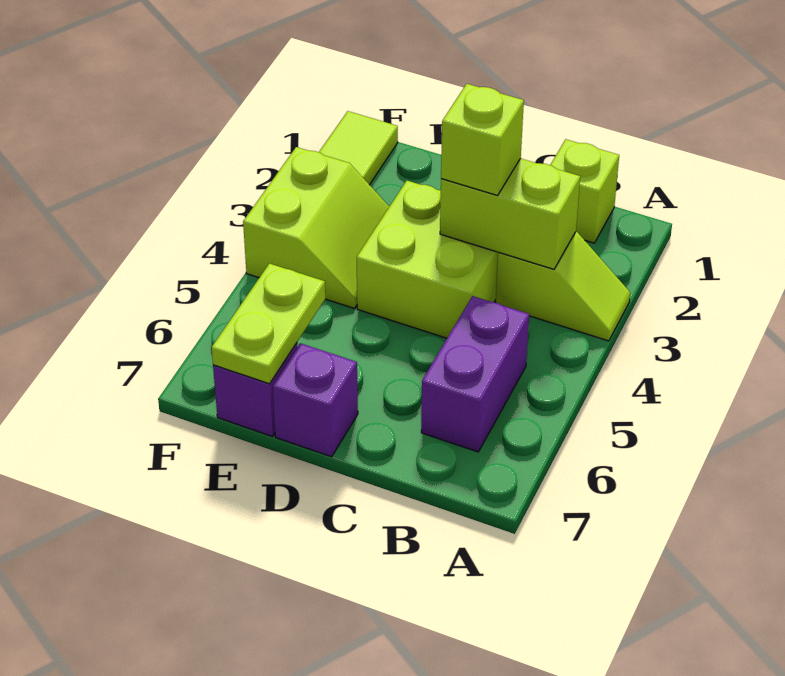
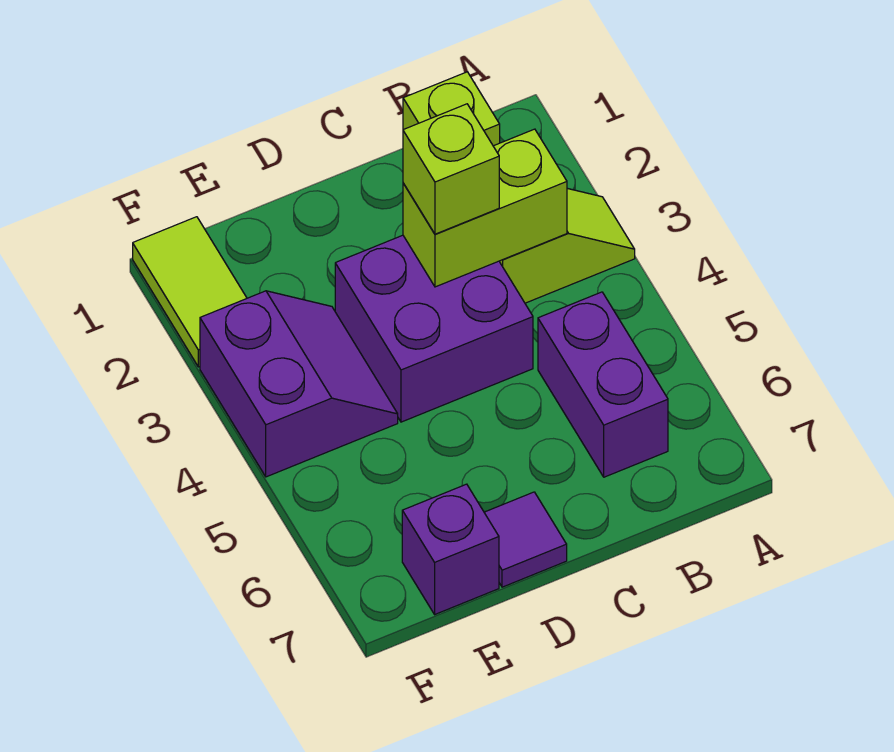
lime 2x2 brick [357,181,498,338] -> purple 2x2 brick [335,235,533,422]
purple 1x1 brick [273,343,358,457] -> purple 1x1 tile [484,492,567,587]
lime 2x2 slope [243,147,389,308] -> purple 2x2 slope [200,291,398,477]
lime 1x2 plate [212,263,325,384] -> none

